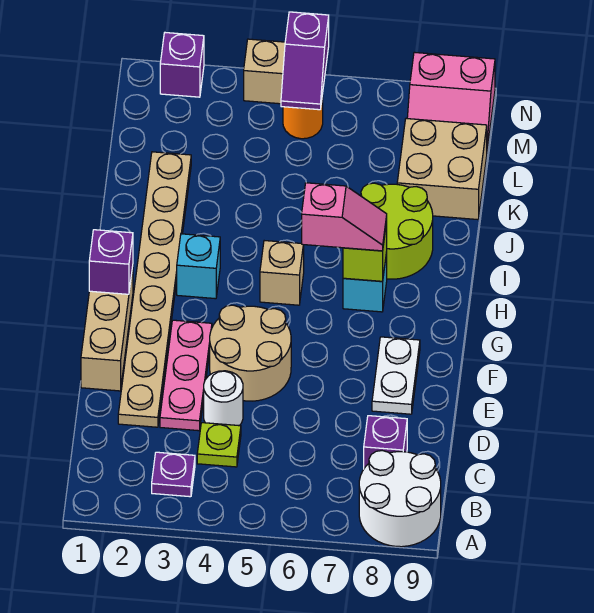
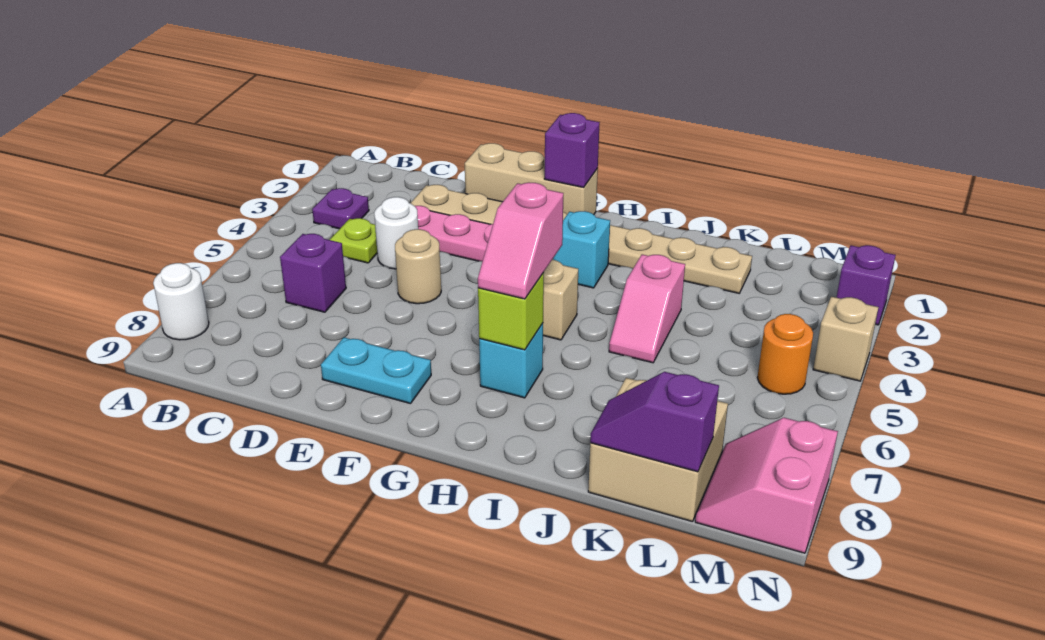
white 2x2 round brick [359,451,441,547] -> white 1x1 round brick [153,263,209,340]
purple 1x1 brick [364,416,407,468] -> purple 1x1 brick moved to [280,234,346,312]
tan 2x2 round brick [210,305,291,401] -> tan 1x1 round brick [395,229,441,304]
white 1x2 plate [372,337,420,414] -> cyan 1x2 plate [321,337,431,404]
lime 2x2 round brick [361,183,433,279] -> none
none -> pink 1x2 slope [609,255,685,363]
purple 1x2 slope [281,12,329,110] -> purple 1x2 slope moved to [590,372,719,472]

